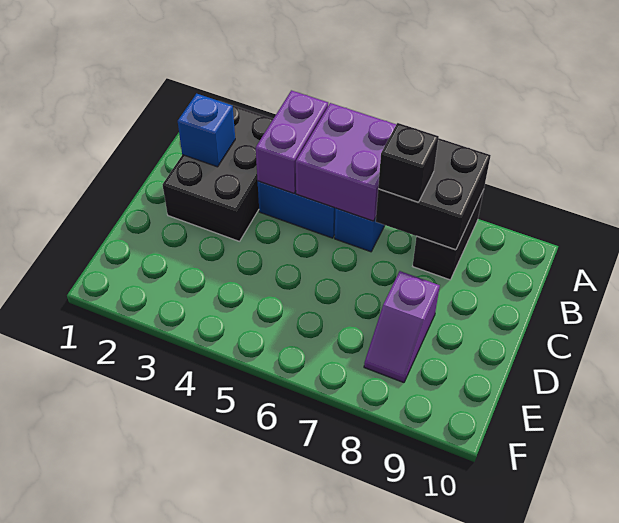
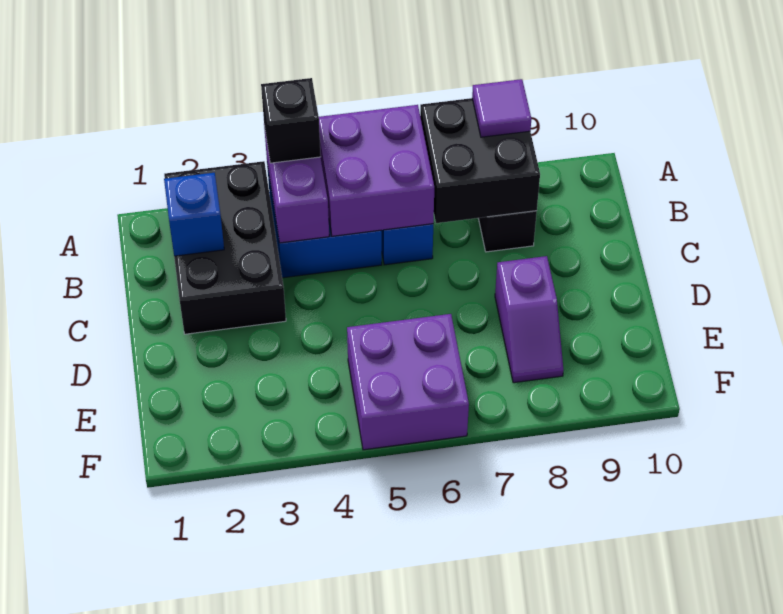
none -> purple 1x1 tile [472,79,531,137]
black 1x1 brick [378,123,439,202] -> black 1x1 brick moved to [261,78,321,163]
none -> purple 2x2 brick [347,314,469,450]

